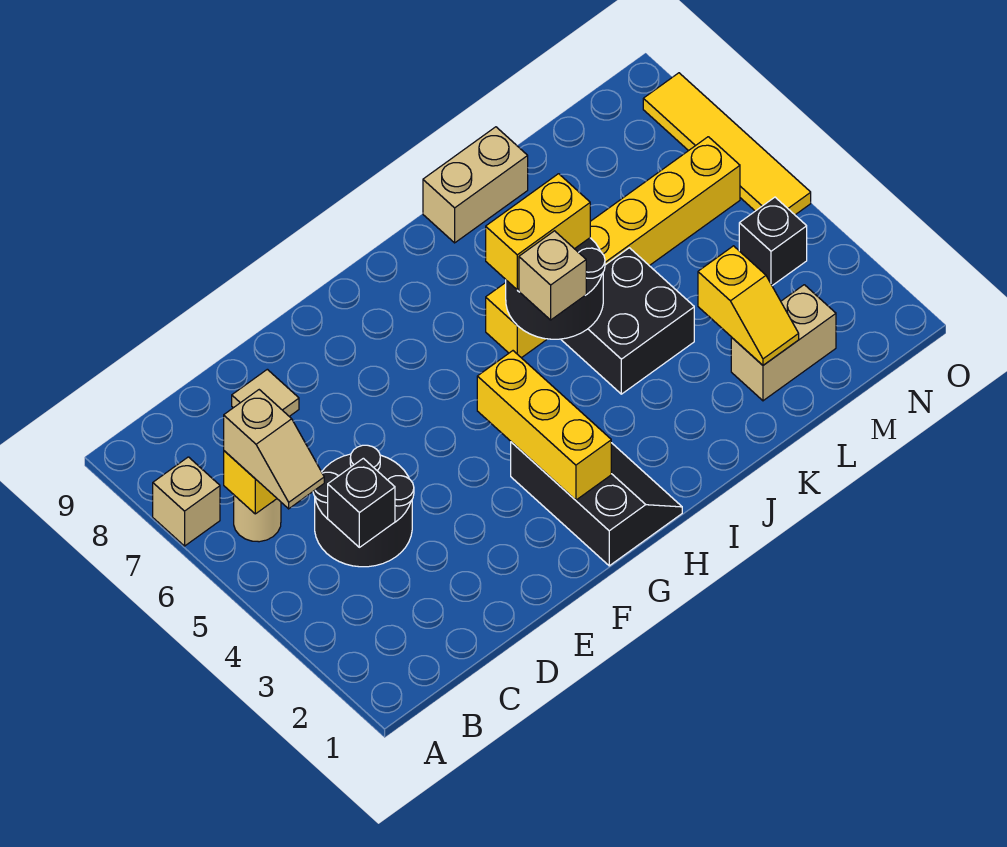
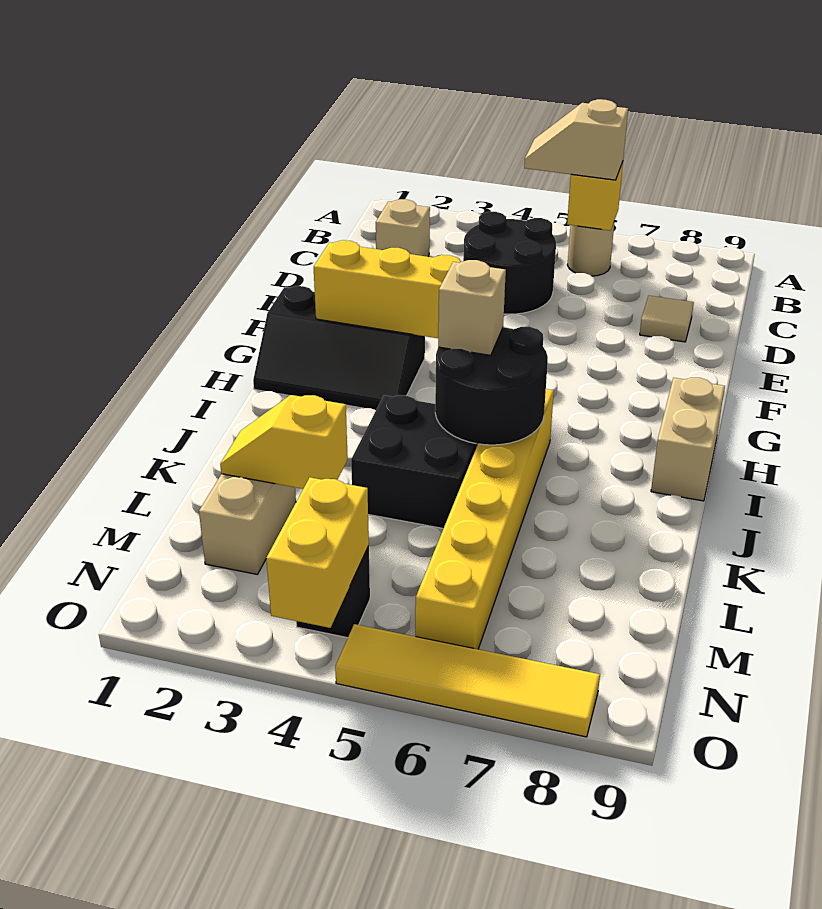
tan 1x1 brick [153,457,220,546] -> tan 1x1 brick moved to [376,199,430,257]
black 1x1 brick [328,458,395,547] -> none
yellow 1x2 brick [486,174,590,290] -> yellow 1x2 brick moved to [266,477,369,628]
tan 1x2 brick [423,127,528,243] -> tan 1x2 brick moved to [651,378,725,501]

